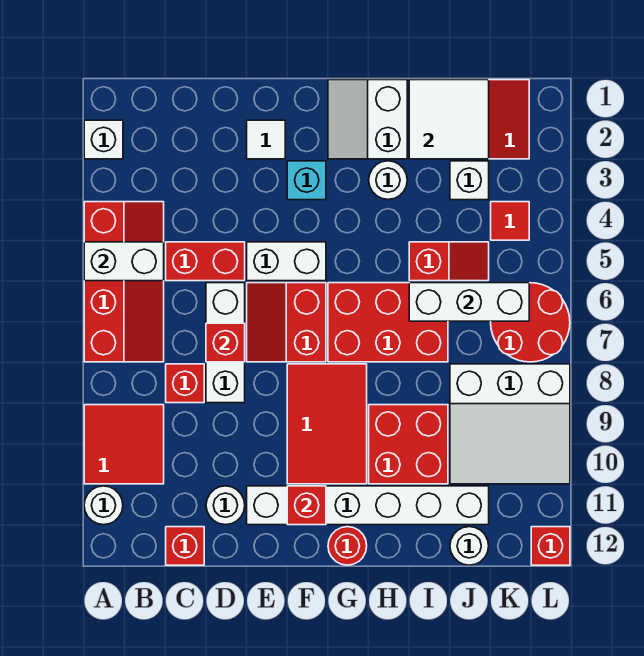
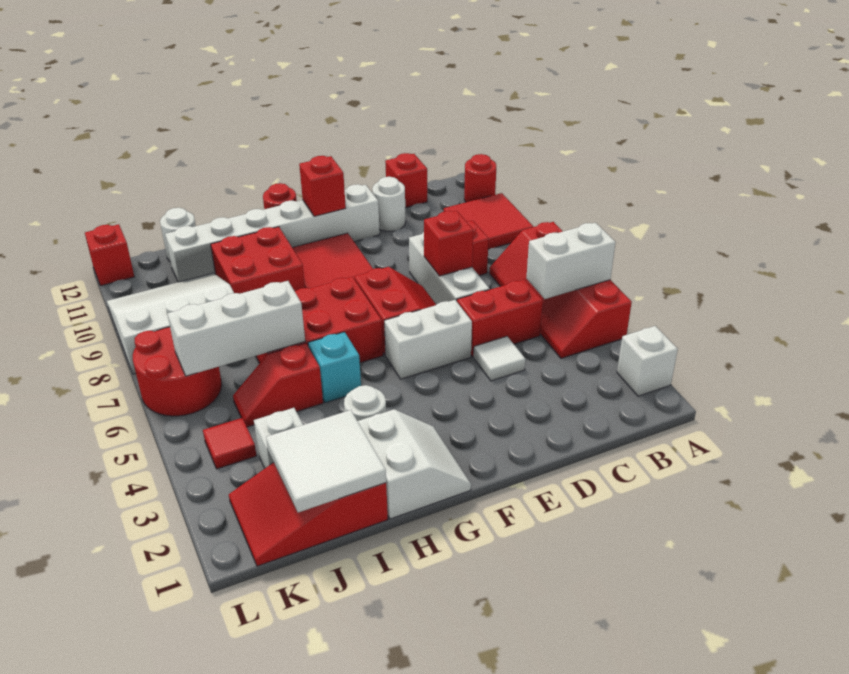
white 1x1 round brick [84,486,123,525] -> red 1x1 round brick [464,154,496,202]
white 1x1 tile [247,120,285,159] -> white 1x1 tile moved to [474,336,525,381]
cyan 1x1 brick [287,161,326,200] -> cyan 1x1 brick moved to [308,332,361,403]

